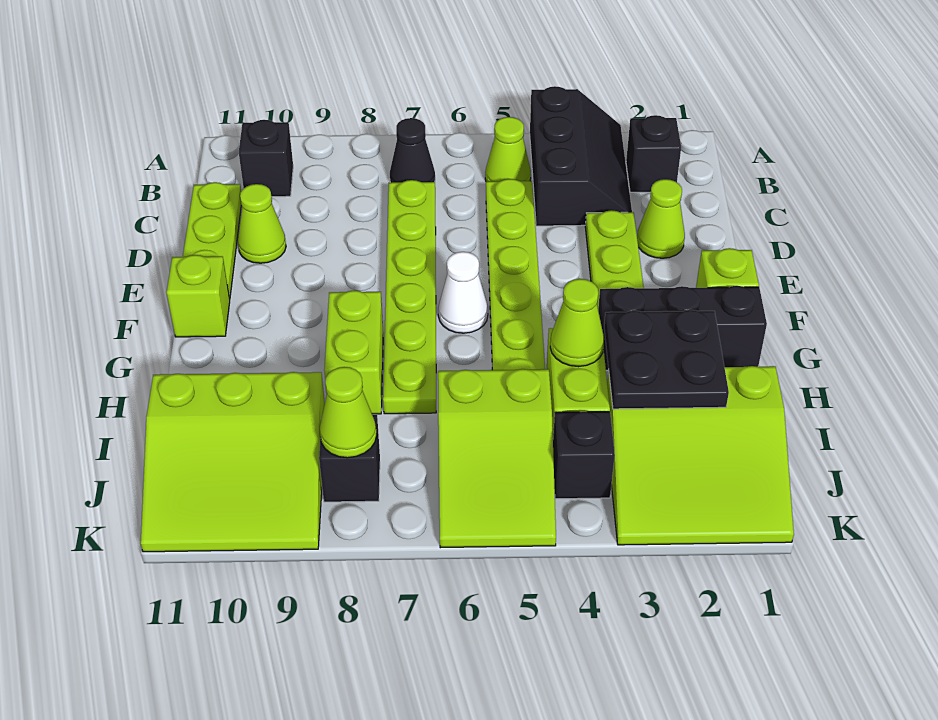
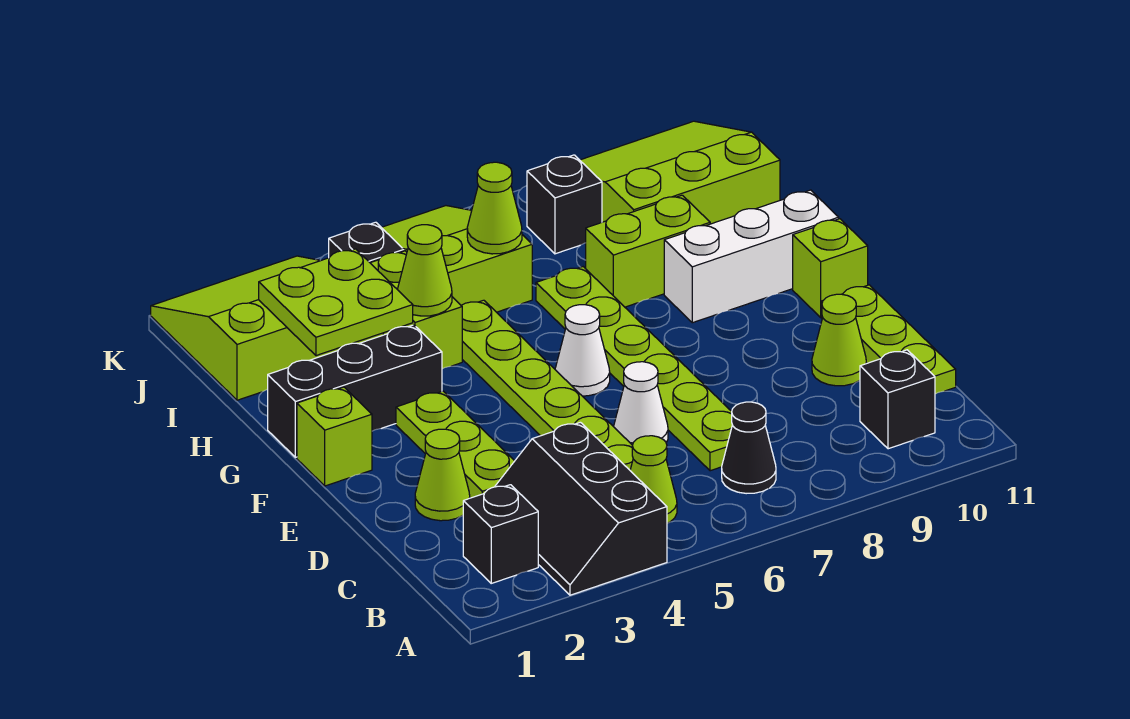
none -> white 1x1 cone [614,362,668,445]
lime 1x2 brick [324,291,383,414] -> lime 1x2 brick turned to [586,195,710,307]
none -> white 1x3 brick [664,190,839,323]
black 2x2 plate [604,310,729,409] -> lime 2x2 plate [259,249,413,356]
lime 1x1 cone [320,367,377,458] -> lime 1x1 cone moved to [467,162,522,254]

